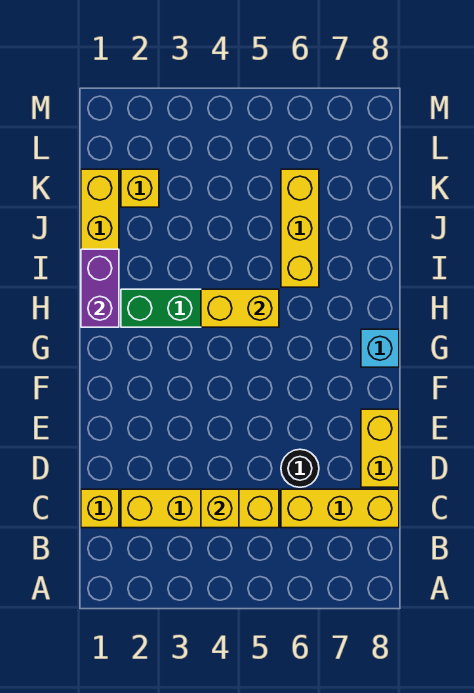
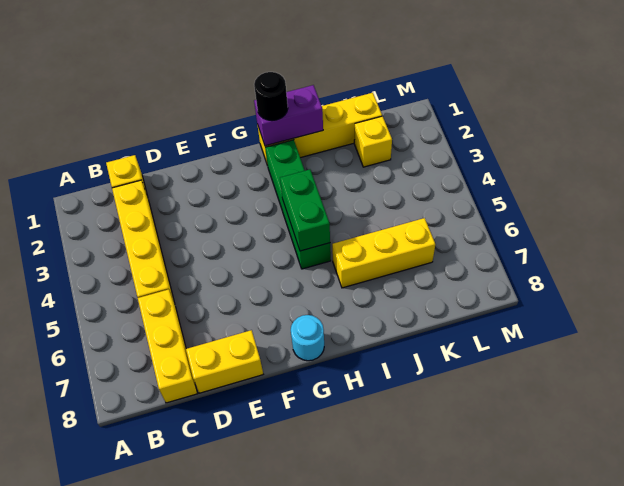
yellow 1x1 brick [201,489,239,528] -> none
black 1x1 round brick [281,449,319,487] -> black 1x1 round brick moved to [254,72,288,121]
cyan 1x1 brick [361,329,399,367] -> cyan 1x1 round brick [291,315,324,361]
yellow 1x2 brick [201,289,279,327] -> green 1x2 brick [280,170,330,251]

